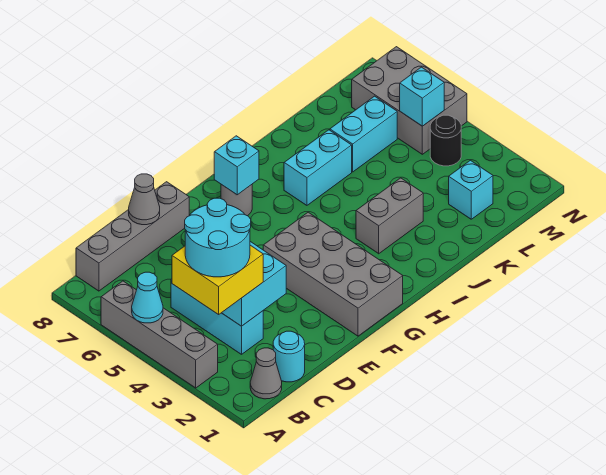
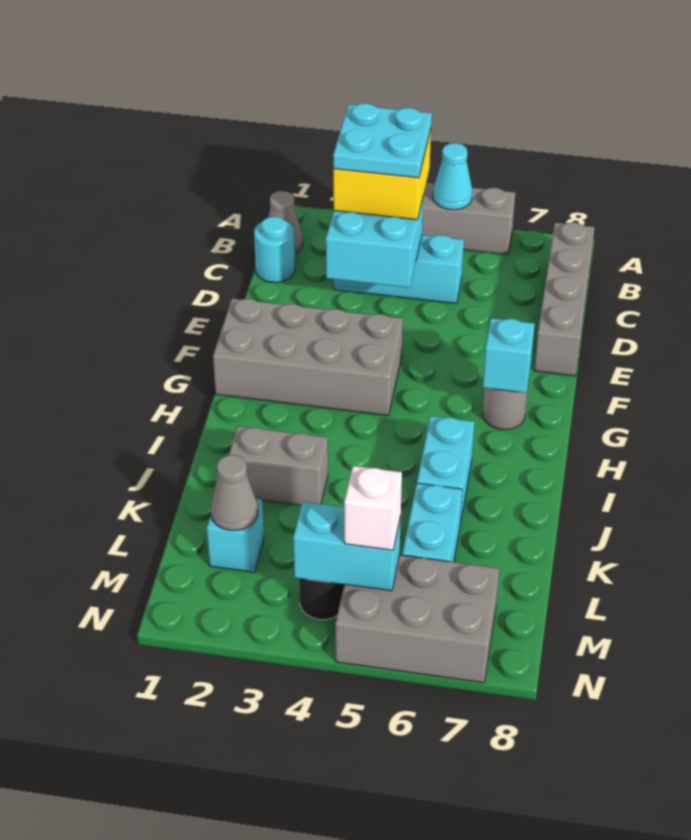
cyan 2x2 round brick [185,198,251,277] -> cyan 2x2 plate [333,103,432,178]
grey 1x1 cone [129,174,160,225] -> grey 1x1 cone moved to [211,455,258,530]
grey 1x2 brick [356,178,423,254] -> grey 1x2 brick turned to [229,426,328,505]
cyan 1x1 brick [400,67,444,126] -> cyan 1x2 brick [293,502,401,591]
none -> white 1x1 brick [344,466,402,550]

